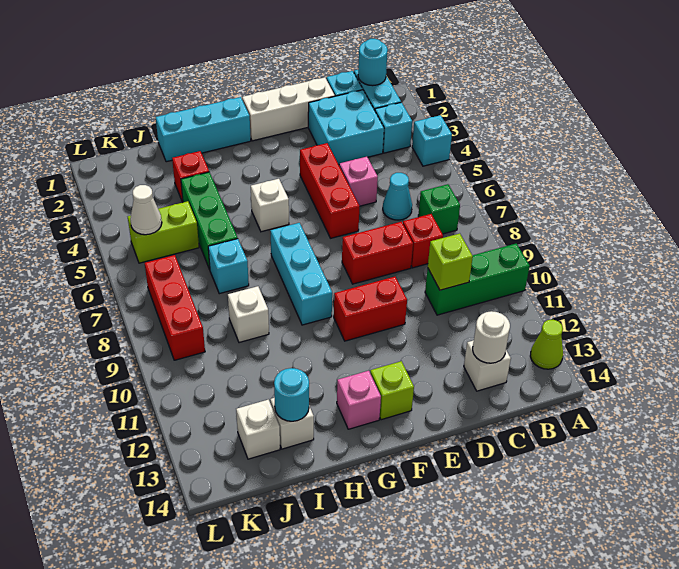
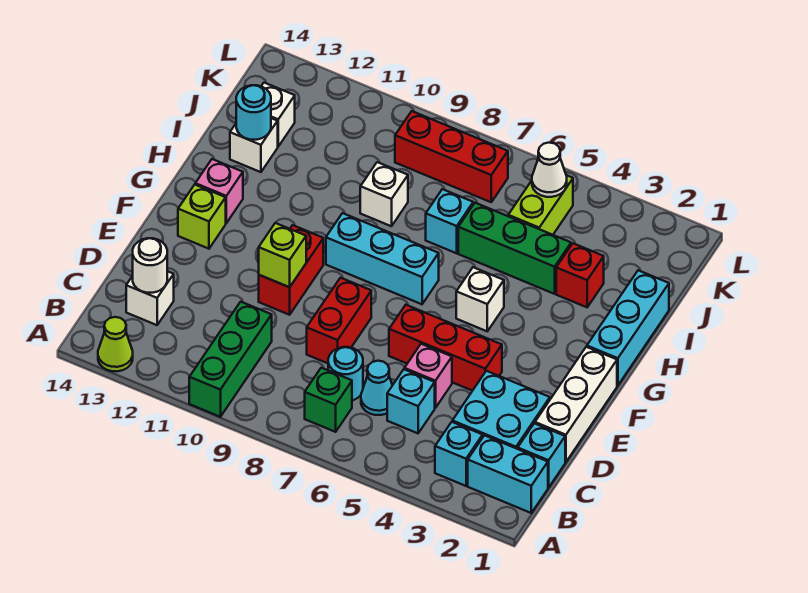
cyan 1x1 brick [412,115,452,166] -> cyan 1x1 brick moved to [387,369,435,433]
cyan 1x1 round brick [358,39,388,86] -> cyan 1x1 round brick moved to [328,347,363,401]
red 1x1 brick [403,214,443,268] -> none
lime 1x1 brick [428,233,473,290] -> lime 1x1 brick moved to [259,223,306,287]

